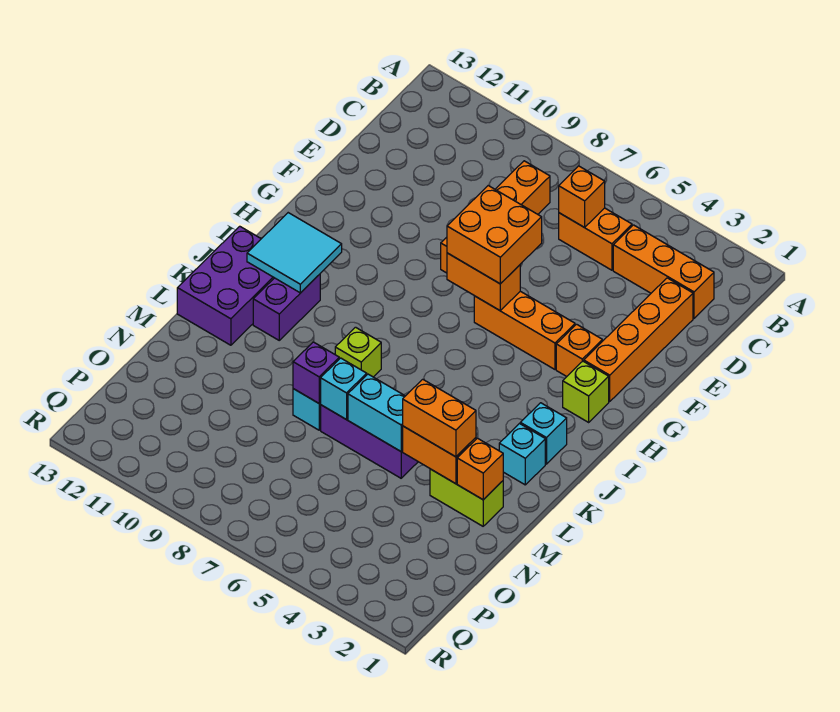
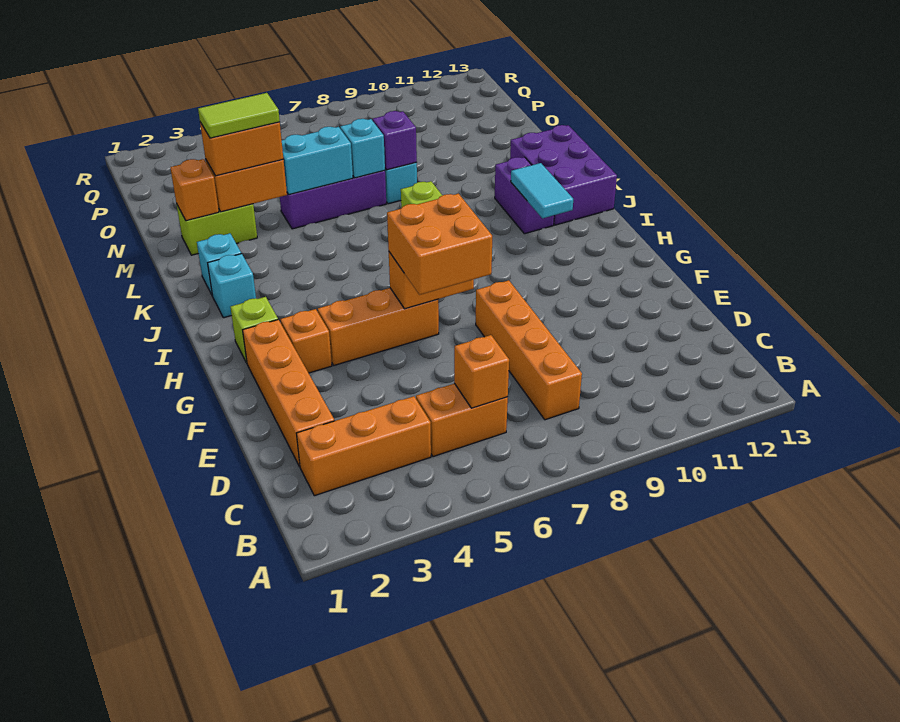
cyan 2x2 tile [247,213,342,293] -> cyan 1x2 tile [511,163,573,218]
none -> lime 1x2 tile [198,93,280,138]

